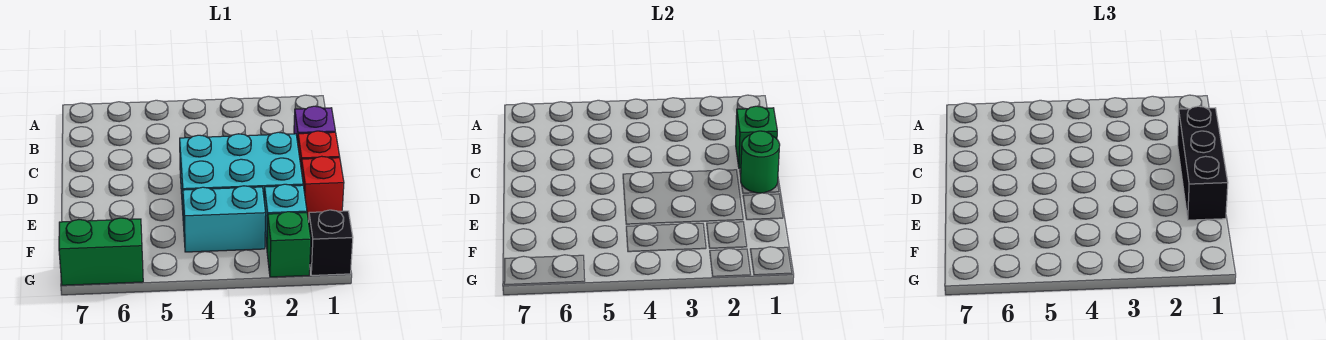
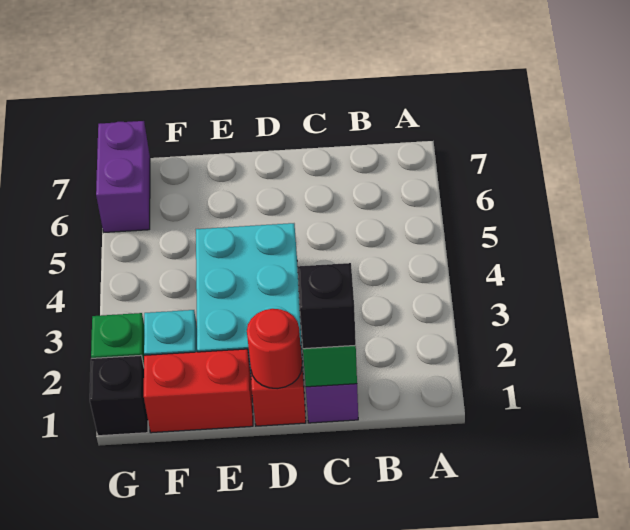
black 1x3 brick [1178,106,1228,220] -> black 1x1 brick [298,263,356,349]
green 1x1 round brick [741,131,780,193] -> red 1x1 round brick [247,309,302,389]
red 1x1 brick [301,156,344,220] -> red 1x2 brick [144,349,253,433]
cyan 1x2 brick [183,186,266,252] -> none
green 1x2 brick [59,218,143,285] -> purple 1x2 brick [96,121,150,232]

